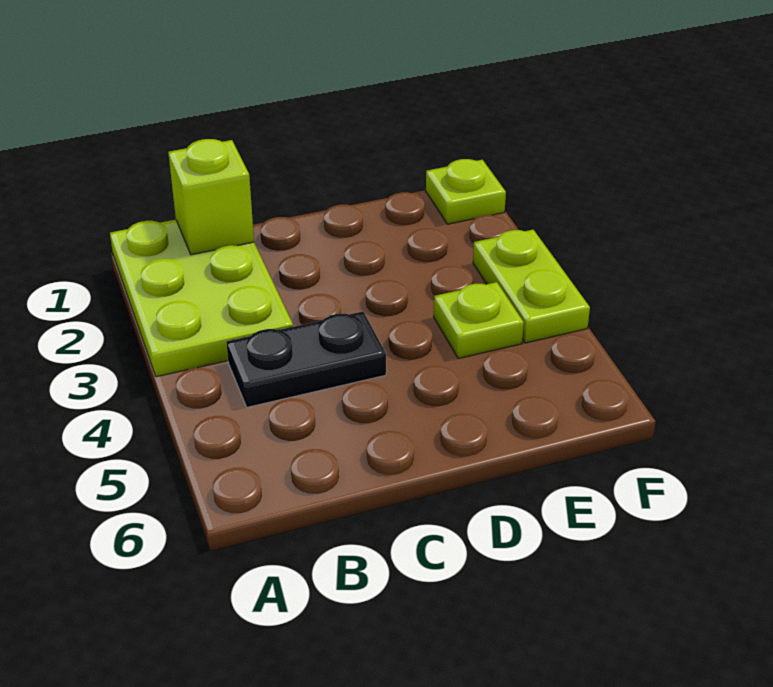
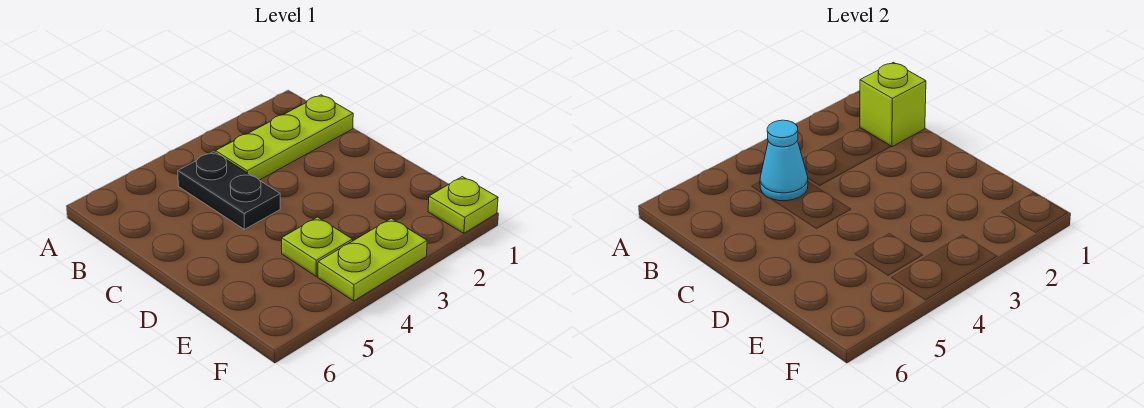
lime 2x3 plate [110,220,293,377] -> lime 1x3 plate [215,95,353,180]
none -> cyan 1x1 cone [760,120,808,201]

